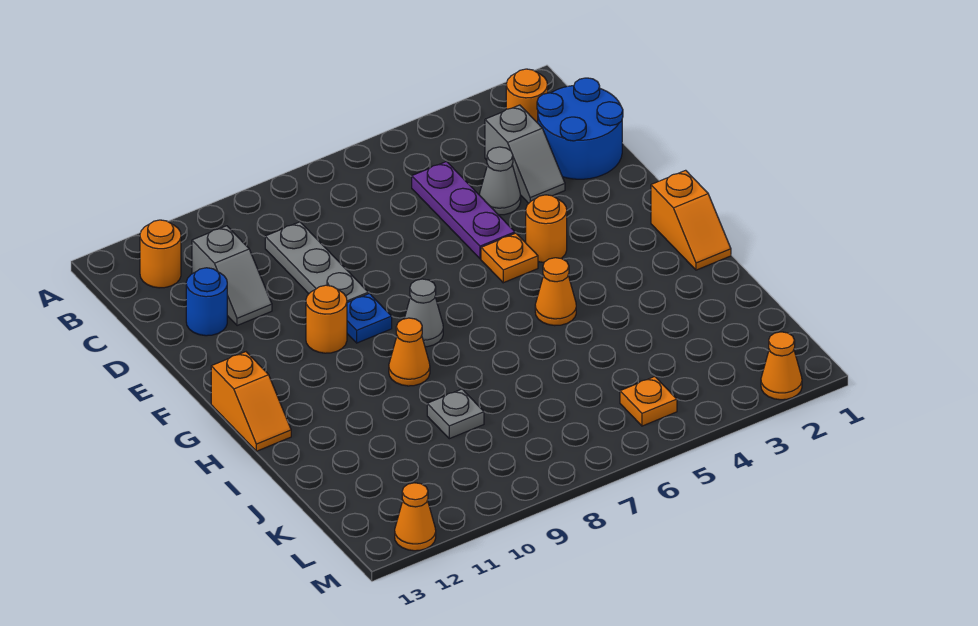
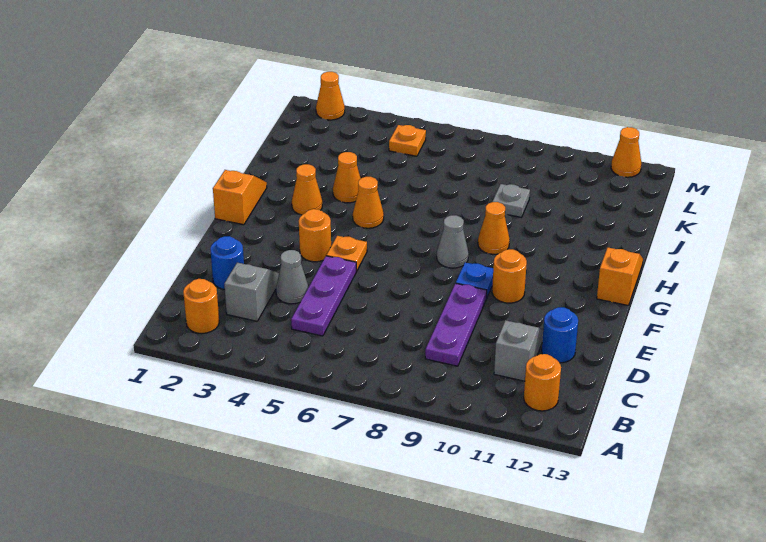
blue 2x2 round brick [537,78,623,179] -> blue 1x1 round brick [210,236,244,289]
grey 1x3 plate [265,222,368,302] -> purple 1x3 plate [425,283,487,366]
none -> orange 1x1 cone [292,164,322,215]
none -> orange 1x1 cone [333,152,361,203]

